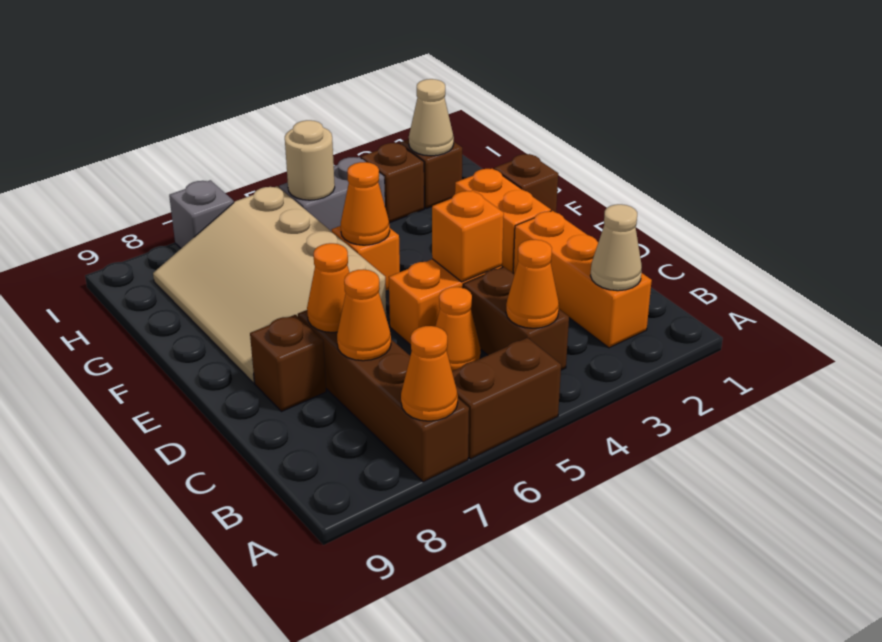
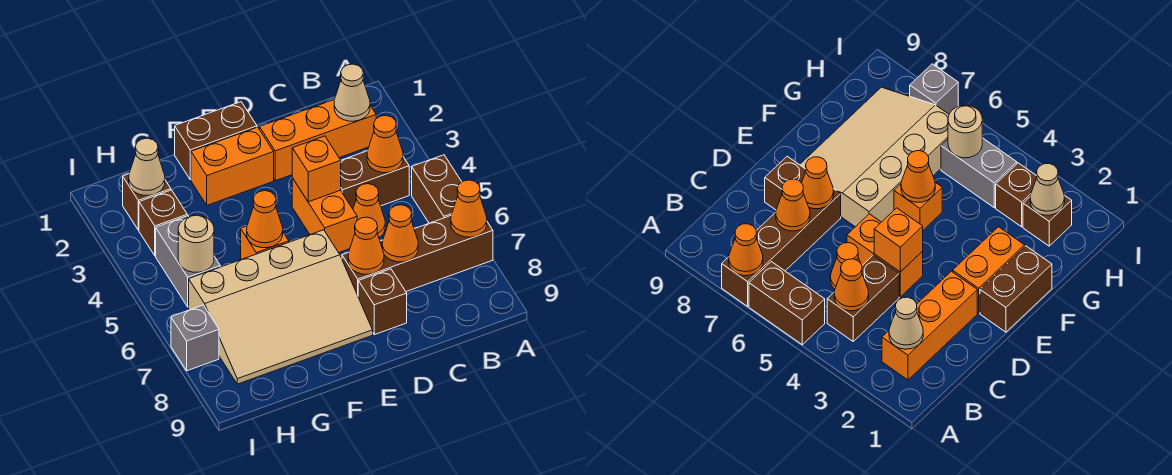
brown 1x1 brick [494,154,558,212] -> brown 1x2 brick [175,102,257,180]

